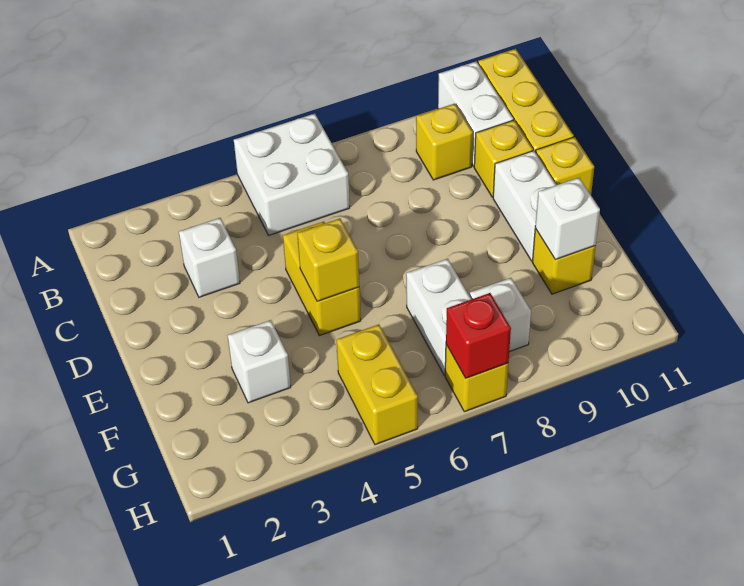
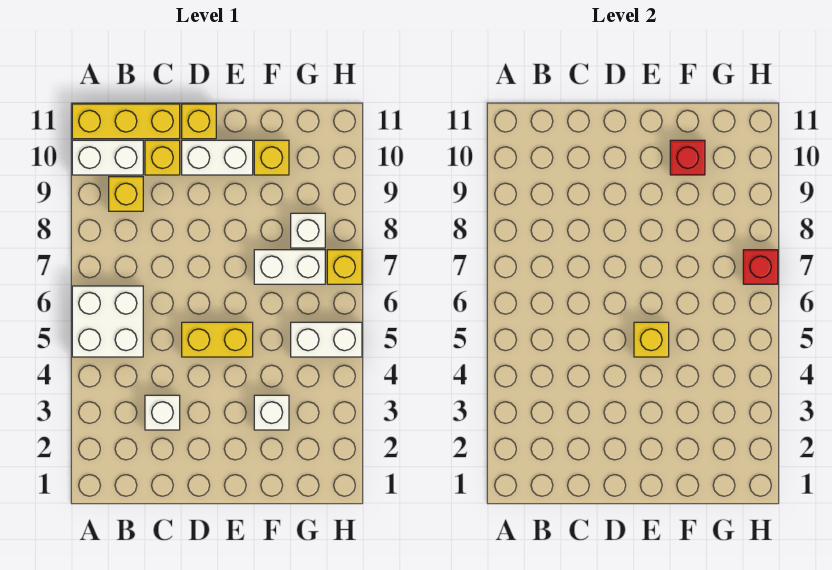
white 1x1 brick [535,178,600,260] -> red 1x1 brick [670,140,705,175]
yellow 1x2 brick [336,324,418,445] -> white 1x2 brick [291,322,362,357]

